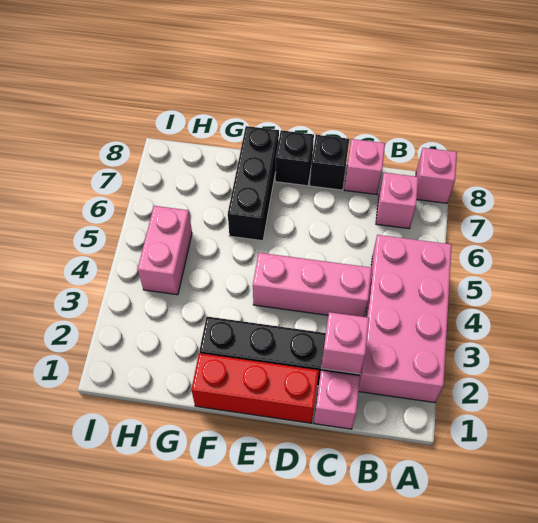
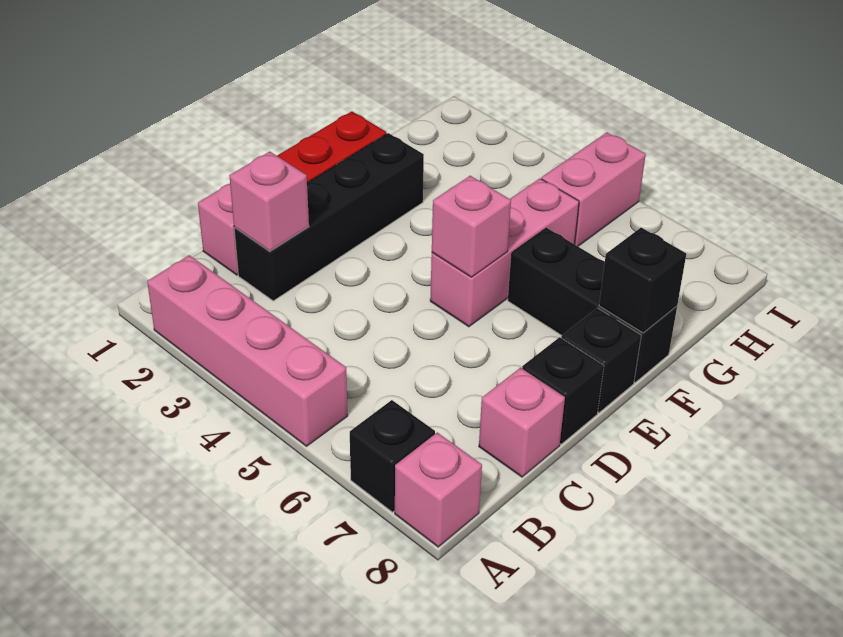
pink 2x4 brick [359,235,452,403] -> pink 1x4 brick [147,255,348,446]
none -> black 1x1 brick [350,400,435,512]
pink 1x1 brick [376,173,418,229] -> pink 1x1 brick moved to [432,176,511,277]
pink 1x3 brick [253,253,372,317] -> pink 1x3 brick moved to [430,179,579,327]
none -> black 1x1 brick [599,228,686,333]
pink 1x2 brick [138,206,192,295] -> pink 1x2 brick turned to [541,132,646,246]

